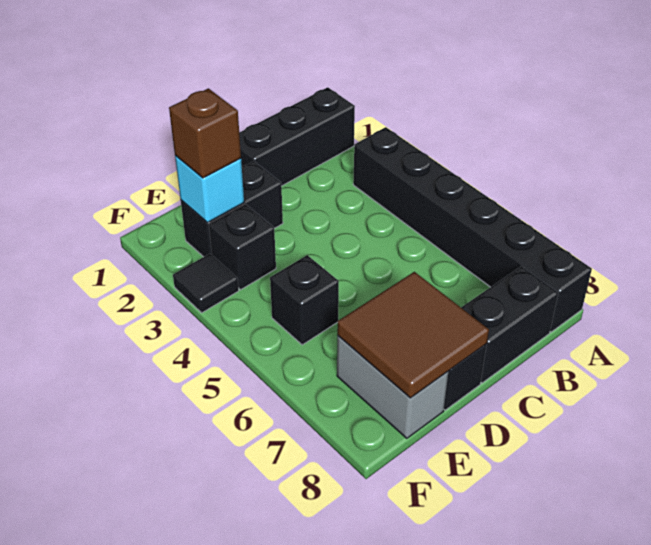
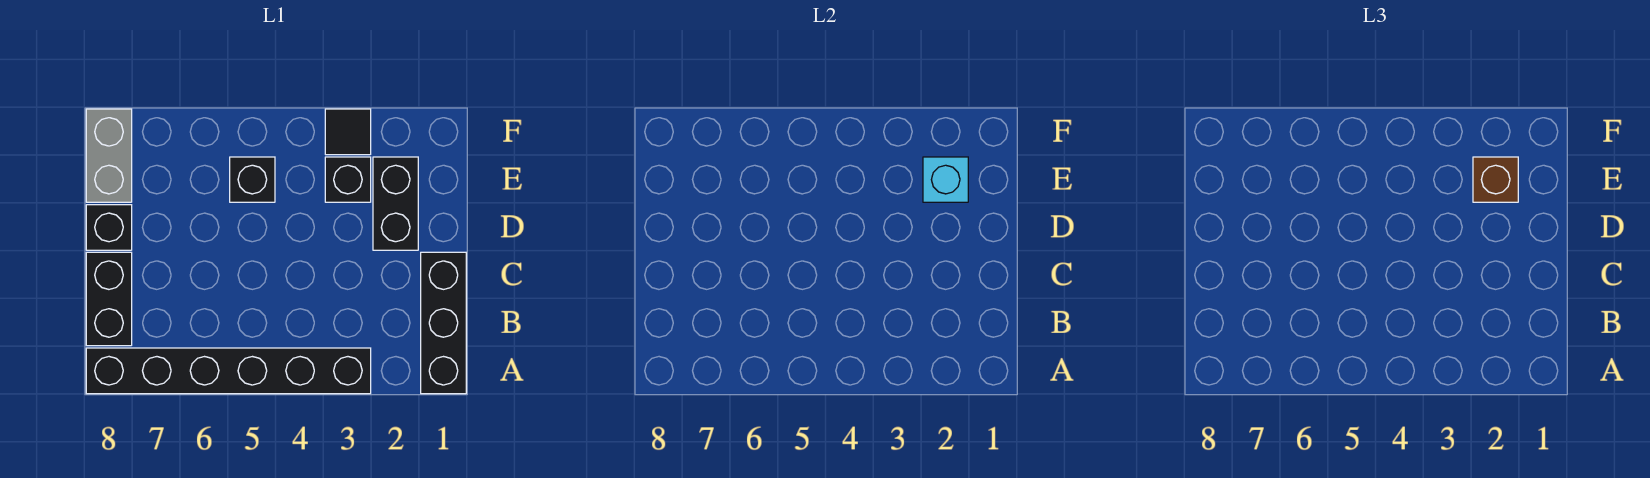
brown 2x2 tile [337,272,489,398] -> none
grey 1x2 brick [337,336,448,438] -> grey 1x2 brick turned to [86,109,132,202]

